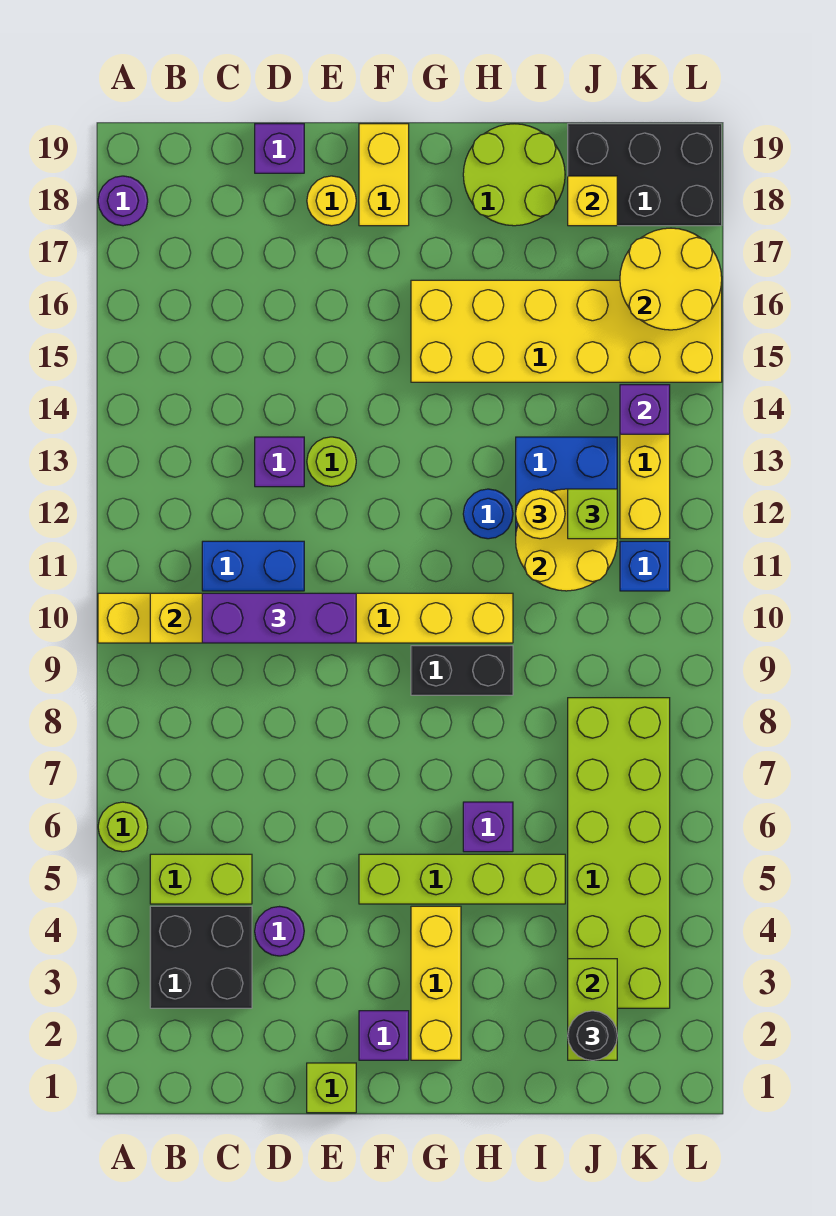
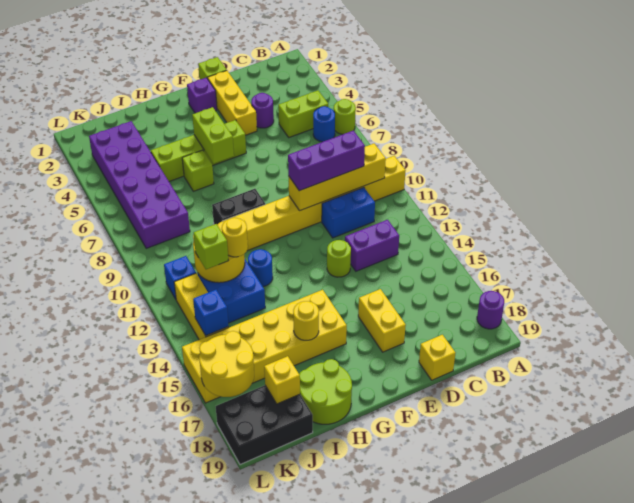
black 2x2 brick [150,906,252,1008] -> none
none -> blue 1x1 round brick [313,106,335,142]
purple 1x1 brick [255,437,304,487] -> purple 1x2 brick [345,220,399,271]
purple 1x1 brick [255,124,304,173] -> yellow 1x1 brick [419,335,455,380]
yellow 1x1 round brick [307,176,356,226] -> yellow 1x1 round brick moved to [293,301,319,340]
yellow 1x2 brick [359,124,409,226] -> yellow 1x2 brick moved to [358,289,406,352]
yellow 1x3 brick [411,906,461,1060] -> yellow 1x3 brick moved to [207,71,257,135]
purple 1x1 brick [463,802,513,852] -> lime 1x1 brick [182,150,214,191]
lime 1x2 brick [568,959,617,1060] -> lime 1x2 brick moved to [192,107,234,164]
black 1x1 round brick [568,1011,617,1060] -> none
lime 2x6 brick [568,698,670,1008] -> purple 2x6 brick [89,121,190,248]
purple 1x1 brick [620,385,670,434] -> blue 1x1 brick [193,290,228,335]

